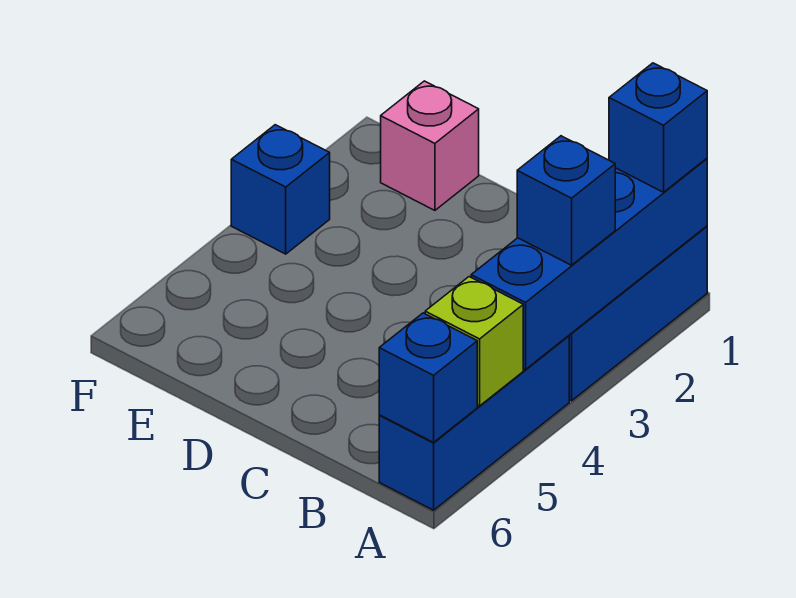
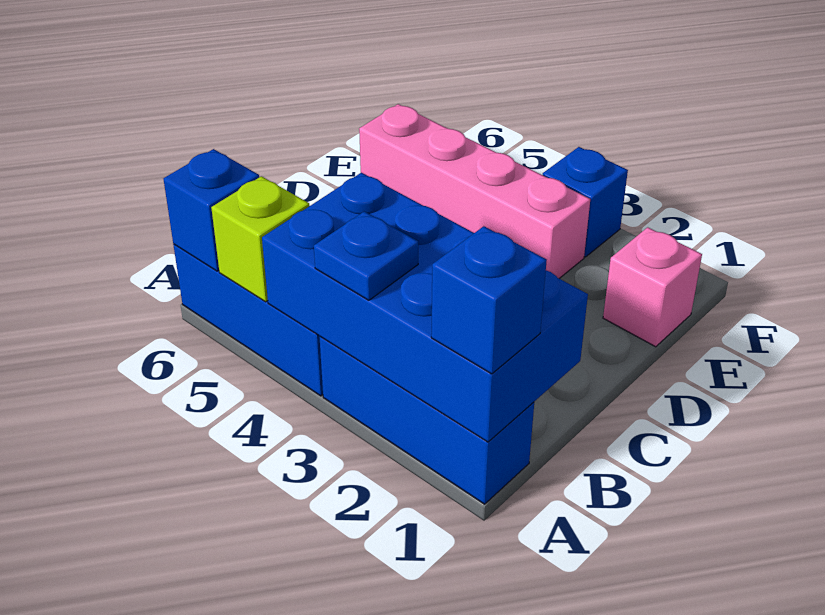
blue 1x4 brick [471,158,707,369] -> blue 2x4 brick [262,173,588,442]
blue 1x1 brick [517,136,615,265] -> blue 1x1 plate [314,211,418,300]
none -> pink 1x4 brick [359,104,590,278]

